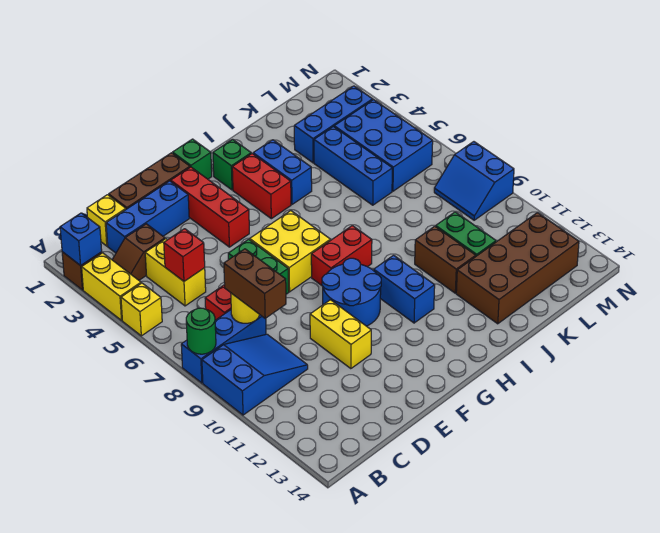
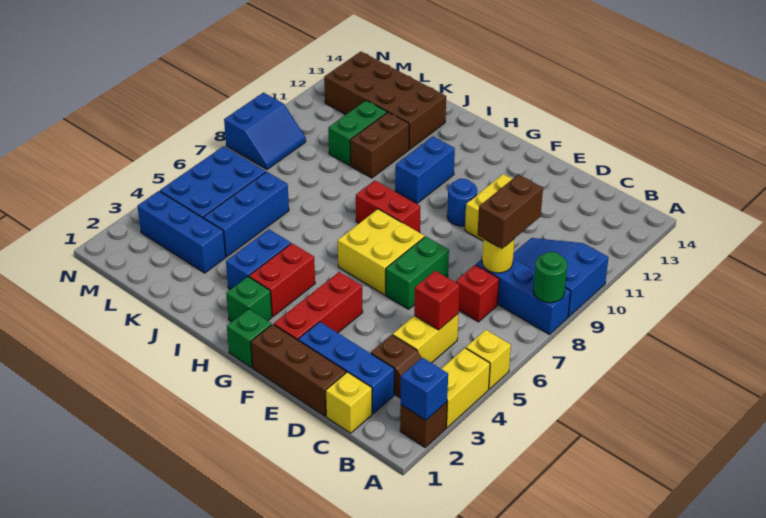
blue 2x2 round brick [322,258,381,326] -> blue 1x1 round brick [447,179,477,226]

